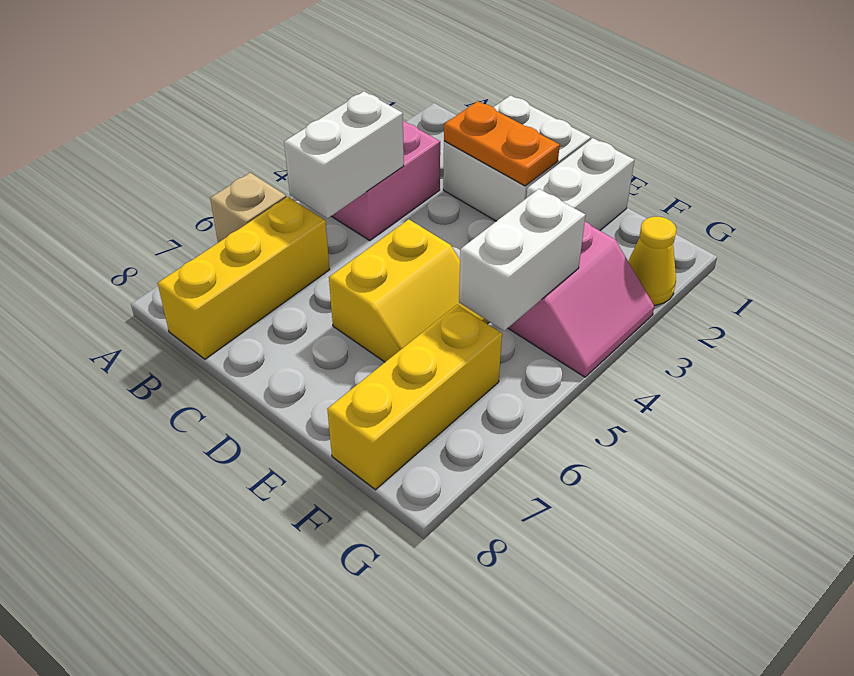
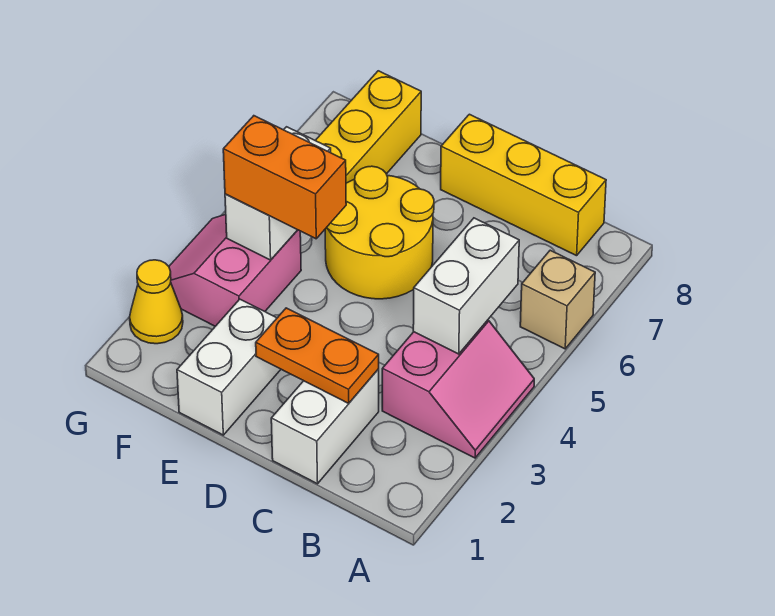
yellow 1x3 brick [158,197,330,359] -> yellow 1x3 brick turned to [441,114,606,256]
white 2x2 brick [443,95,591,221] -> white 1x2 brick [271,369,379,484]
yellow 2x2 slope [329,219,489,362] -> yellow 2x2 round brick [325,166,434,299]
none -> orange 1x2 brick [223,116,346,239]

